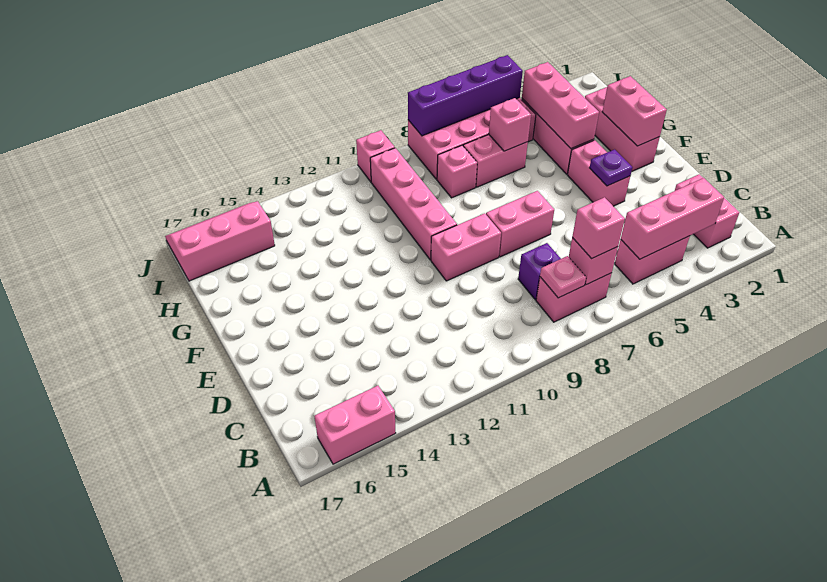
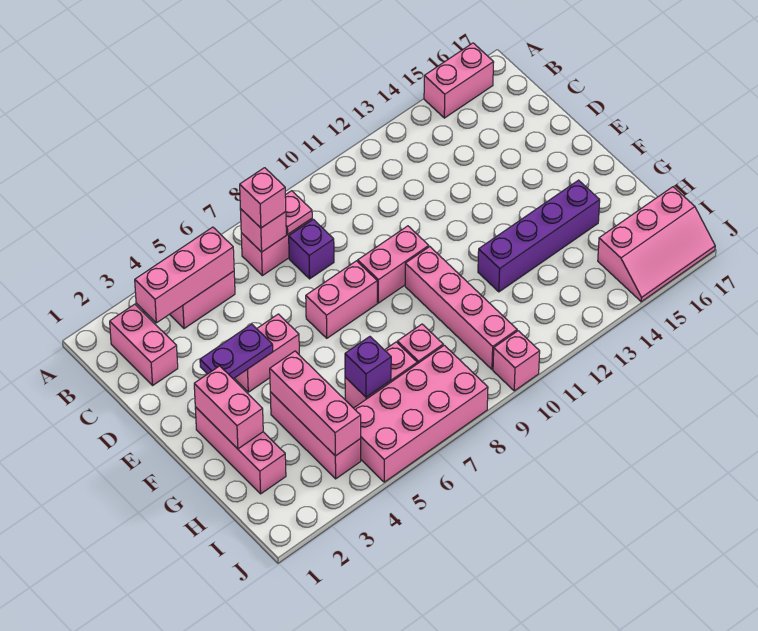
pink 1x2 brick [568,140,630,206] -> pink 1x2 brick turned to [234,314,299,392]
purple 1x1 plate [590,149,633,186] -> purple 1x2 plate [200,324,273,379]
pink 1x1 brick [489,98,531,151] -> purple 1x1 brick [345,337,391,397]
purple 1x4 brick [408,55,523,136] -> purple 1x4 brick moved to [478,180,600,292]

